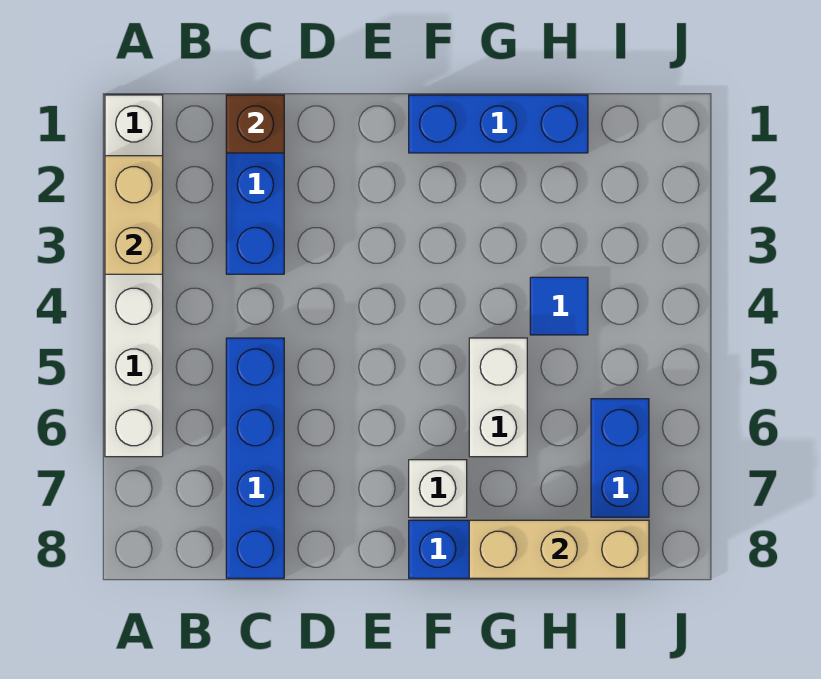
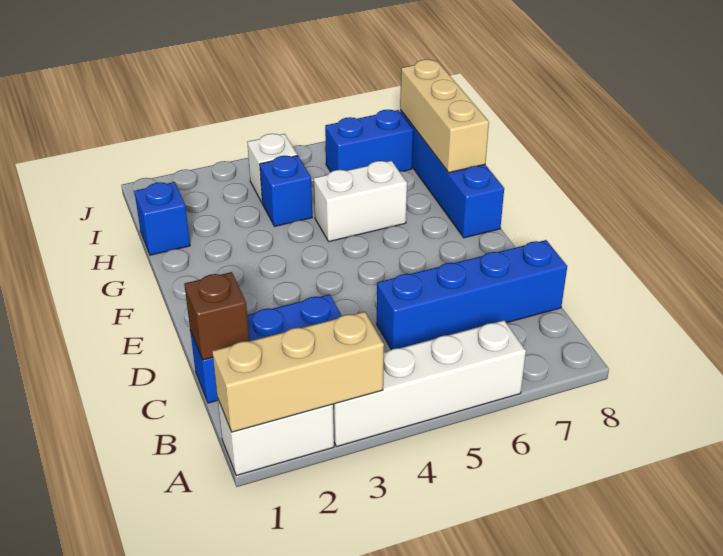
tan 1x2 brick [105,156,163,274] -> tan 1x3 brick [212,312,384,432]
blue 1x3 brick [409,95,588,153] -> blue 1x1 brick [134,182,190,255]
white 1x1 brick [409,460,467,517] -> white 1x1 brick moved to [247,134,297,202]
blue 1x1 tile [530,277,588,335] -> blue 1x1 brick [260,155,312,226]

